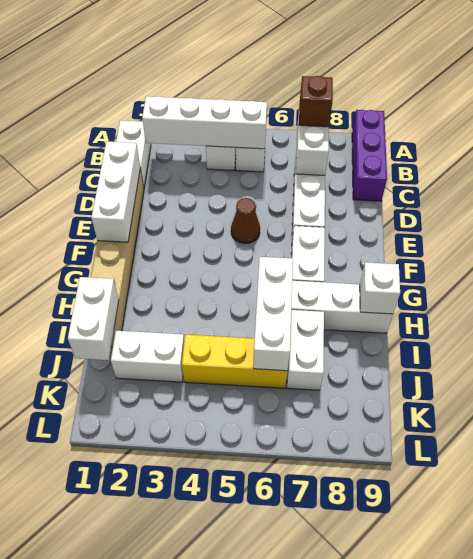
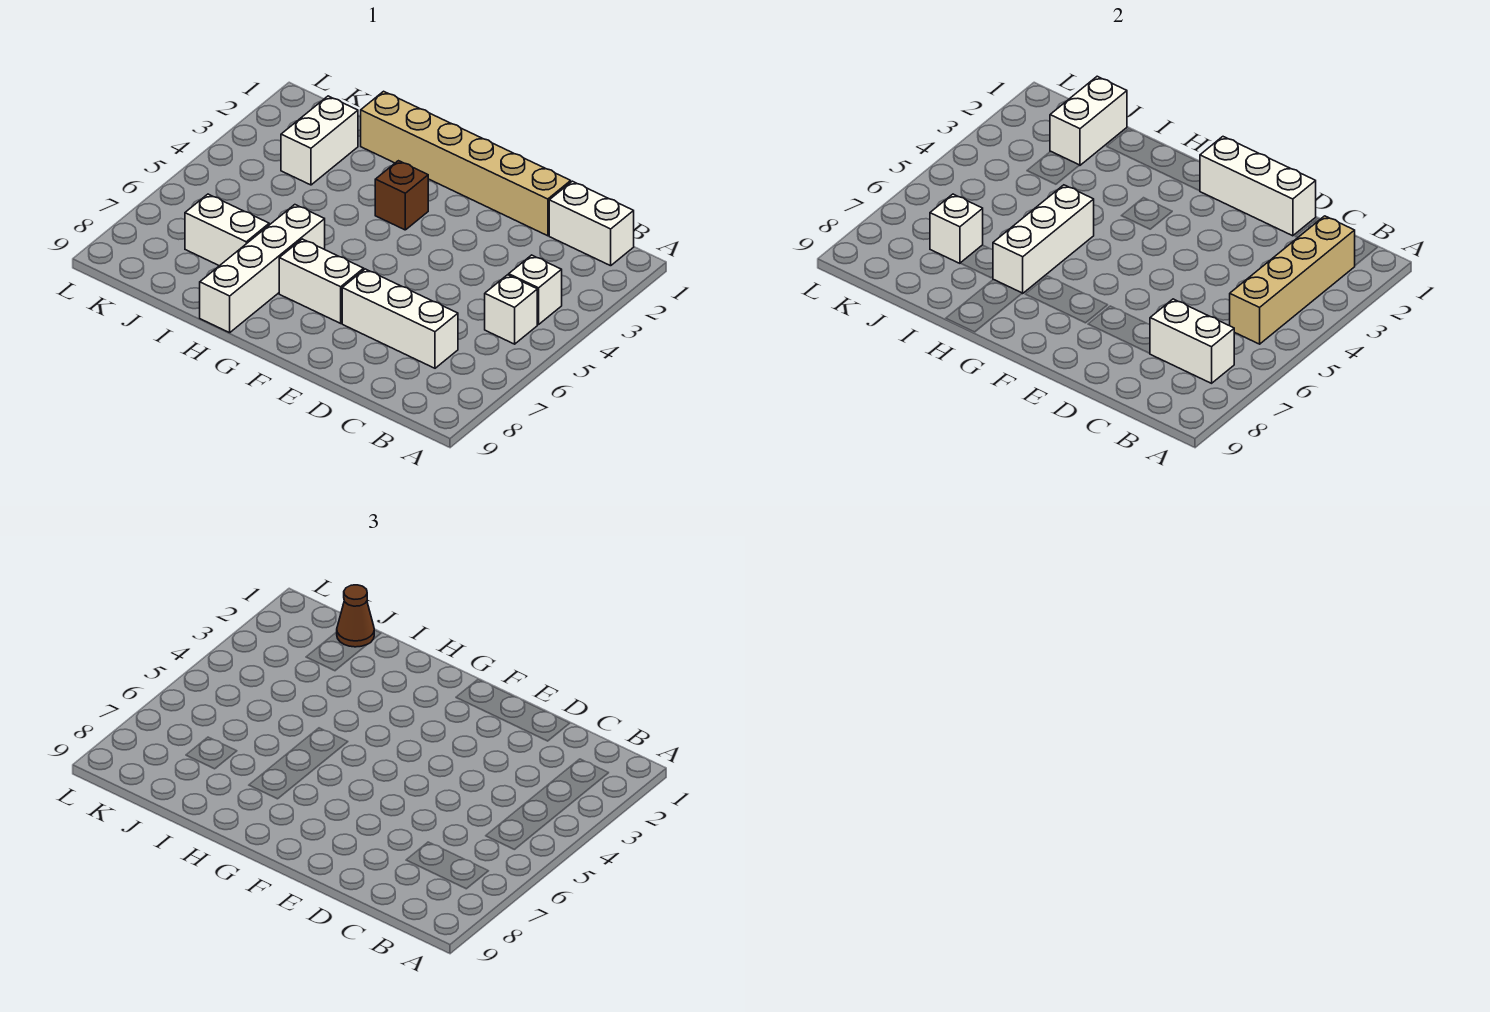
purple 1x3 brick [352,110,387,201] -> none
white 1x4 brick [142,96,267,149] -> tan 1x4 brick [1230,216,1355,344]
brown 1x1 brick [299,76,333,127] -> brown 1x1 brick moved to [375,161,428,230]
brown 1x1 cone [231,198,260,243] -> brown 1x1 cone moved to [337,585,374,647]
white 1x3 brick [253,257,293,371] -> white 1x3 brick turned to [993,185,1094,293]
white 1x1 brick [360,262,400,314] -> white 1x1 brick moved to [930,194,983,263]
white 1x2 brick [68,277,119,360] -> white 1x2 brick turned to [1050,76,1127,165]
yellow 1x3 brick [182,335,287,388] -> none

